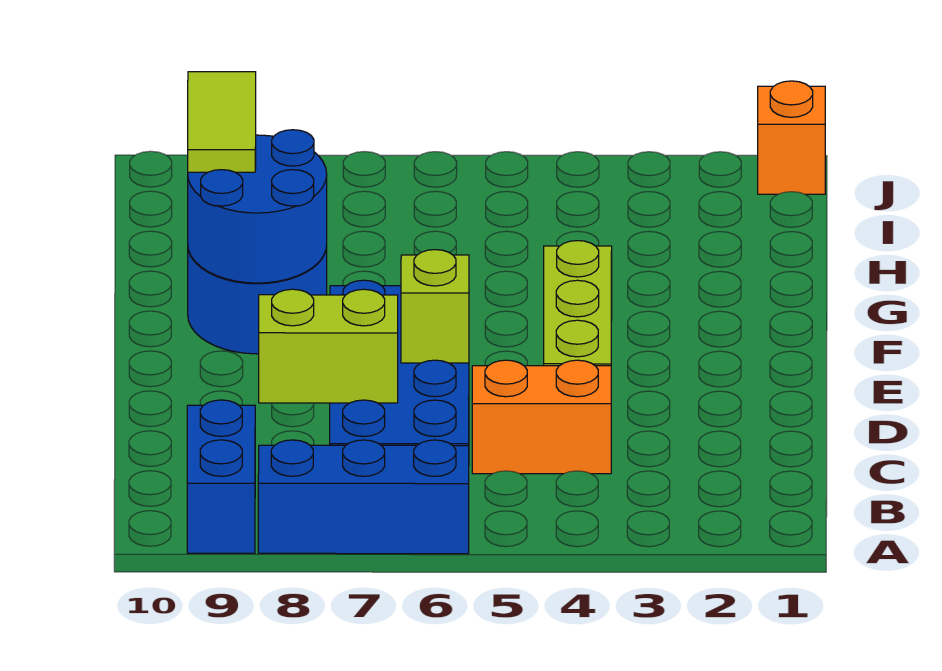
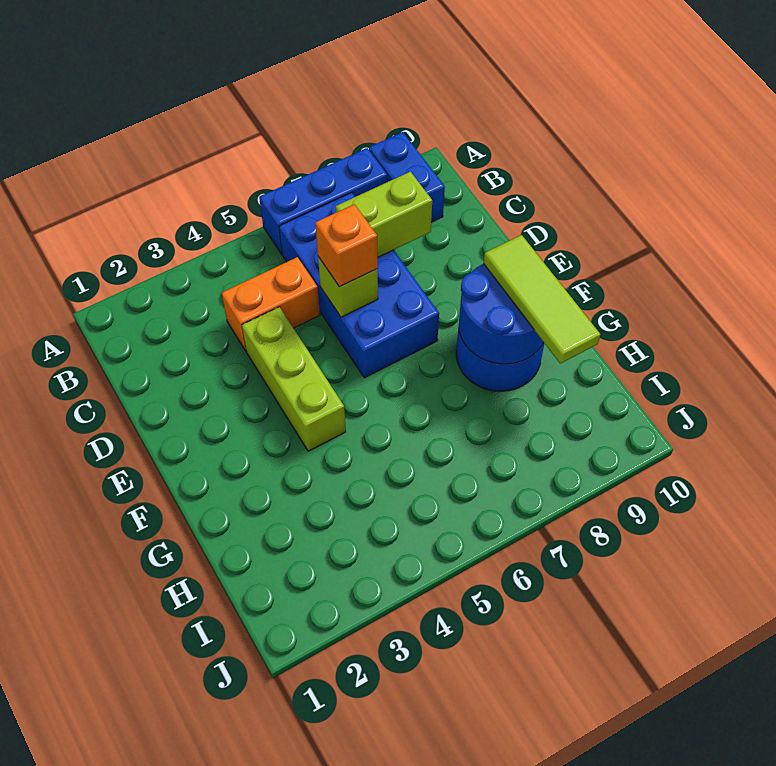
lime 1x2 tile [188,72,256,172] -> lime 1x3 tile [484,235,600,364]
orange 1x1 brick [758,81,825,194] -> orange 1x1 brick moved to [315,204,378,287]

